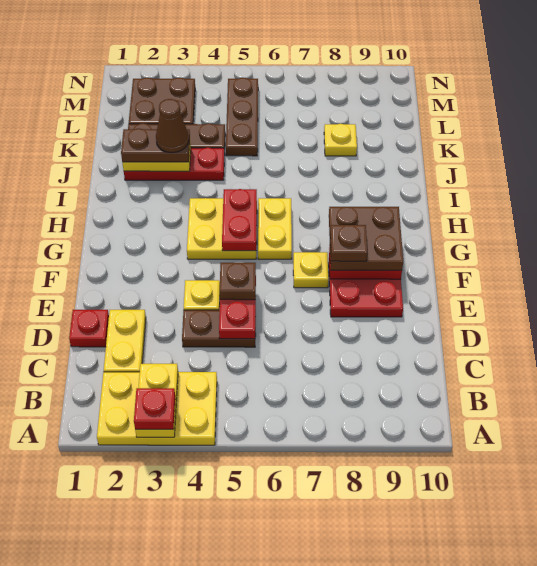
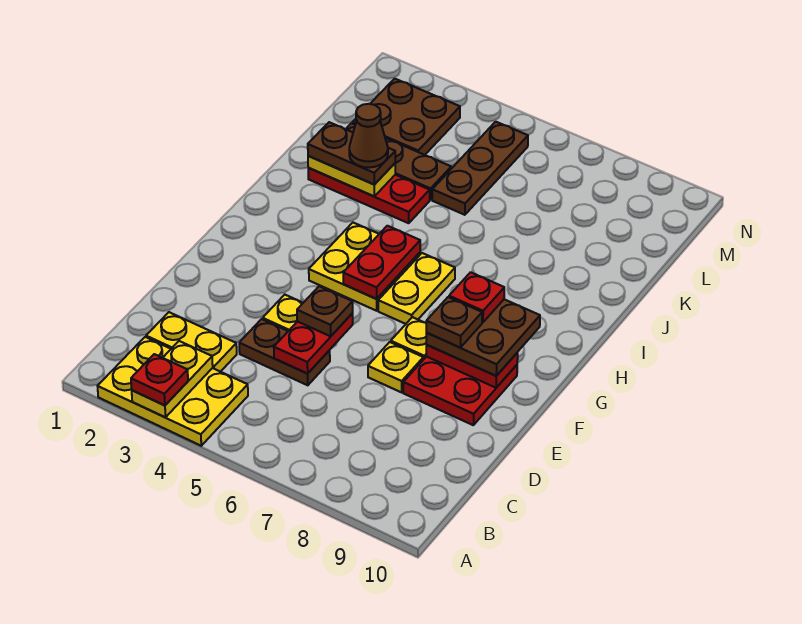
yellow 1x2 plate [104,310,146,372] -> yellow 1x2 plate turned to [146,312,237,372]
red 1x1 plate [69,310,109,347] -> red 1x1 plate moved to [449,272,504,322]
yellow 1x1 plate [324,124,357,156] -> yellow 1x1 plate moved to [368,342,423,392]

